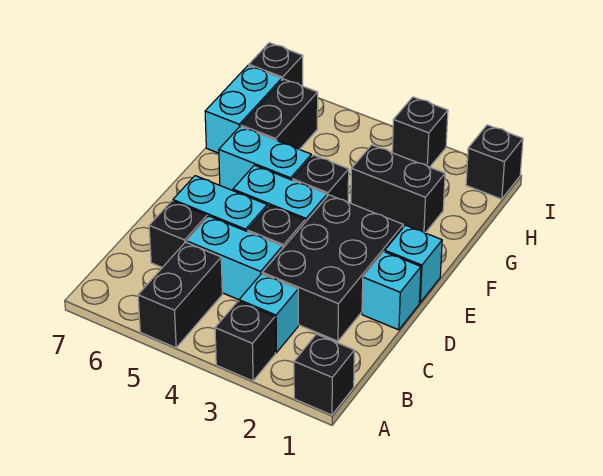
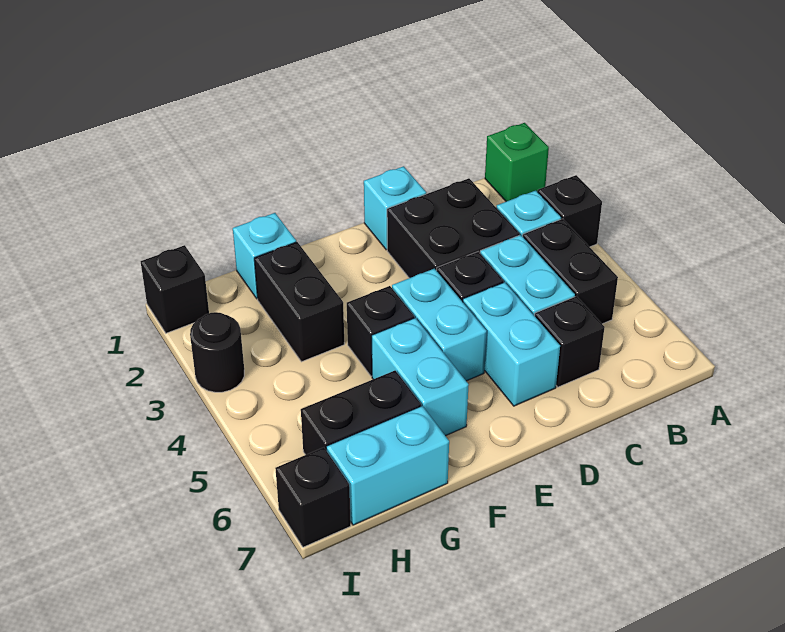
black 1x1 brick [294,334,354,415] -> green 1x1 brick [485,123,549,201]
black 1x2 brick [138,242,222,348] -> black 1x2 brick turned to [523,219,618,324]
black 2x3 brick [262,195,403,341] -> black 2x2 brick [387,178,519,278]
cyan 1x1 brick [385,225,442,302] -> cyan 1x1 brick moved to [233,213,296,299]
black 1x1 brick [392,97,448,167] -> black 1x1 round brick [190,312,244,392]

